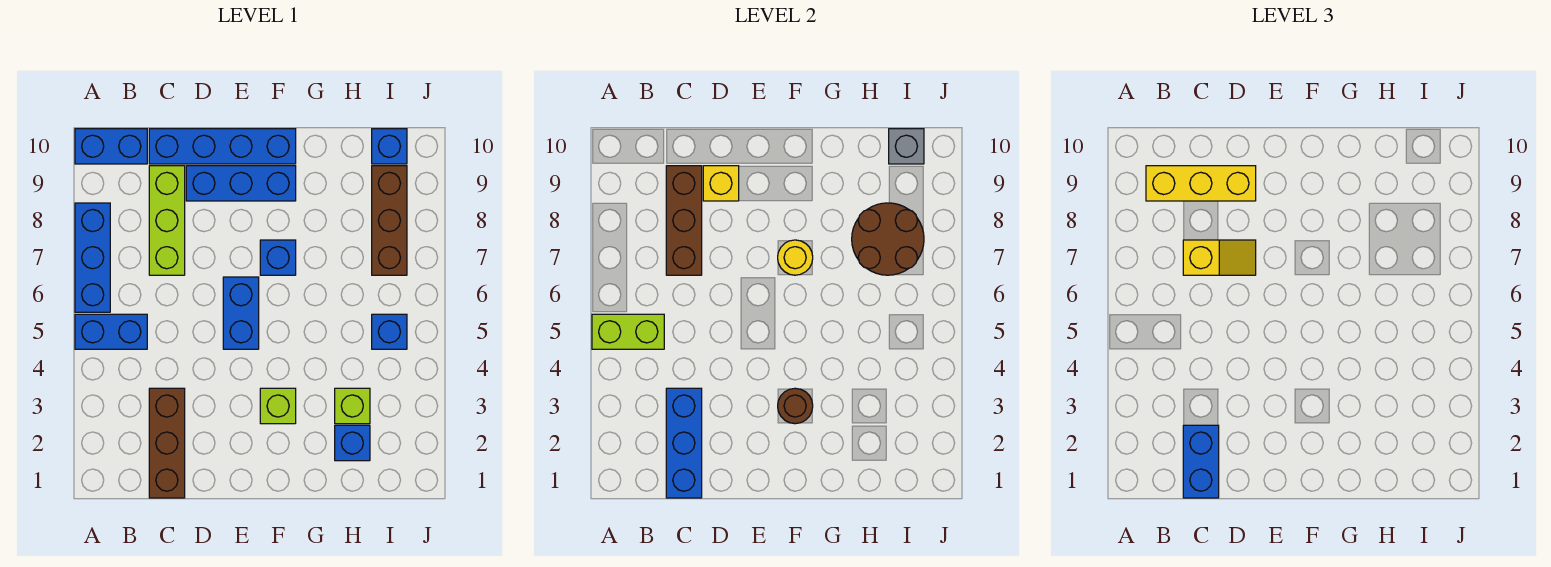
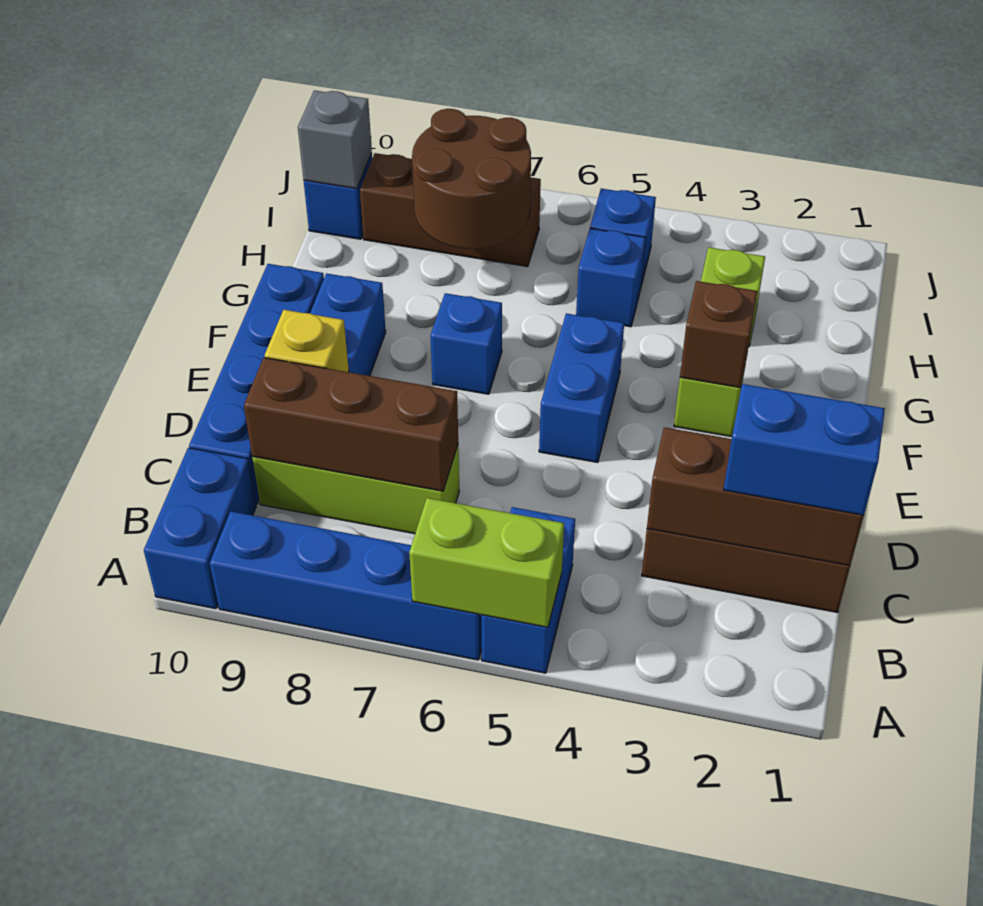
lime 1x2 brick [592,314,664,349] -> lime 1x2 brick turned to [409,498,564,627]
blue 1x3 brick [75,203,110,312] -> blue 1x4 brick [210,511,482,660]
yellow 1x3 brick [1146,166,1256,201] -> none
blue 1x3 brick [666,388,702,498] -> brown 1x3 brick [647,427,864,566]
yellow 1x2 slope [1183,240,1256,275] -> none
blue 1x2 brick [223,277,259,349] -> blue 1x2 brick turned to [539,313,624,463]
brown 1x1 round brick [778,388,813,424] -> brown 1x1 brick [680,281,758,388]
yellow 1x1 round brick [778,240,813,275] -> none
blue 1x1 brick [335,425,370,461] -> blue 1x1 brick moved to [576,228,646,327]

